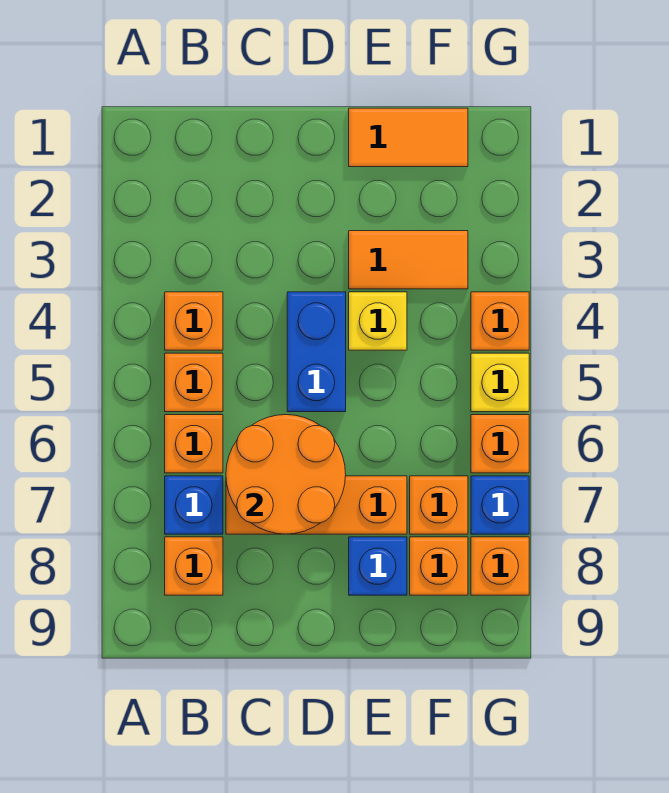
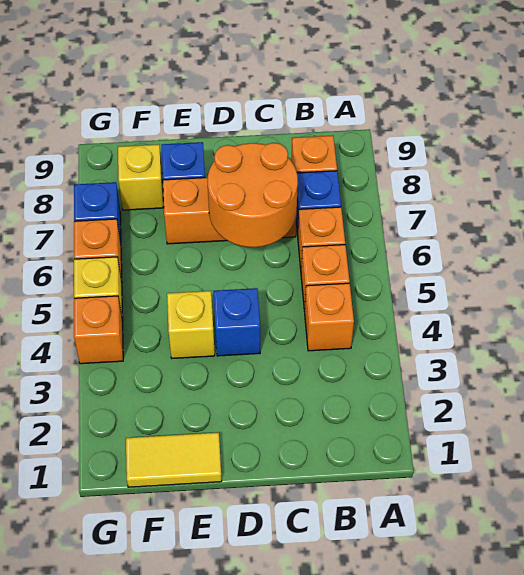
blue 1x2 brick [287,292,346,412] -> blue 1x1 brick [213,288,260,356]
orange 1x2 tile [349,108,468,167] -> yellow 1x2 tile [126,432,222,487]
orange 1x2 tile [349,231,468,289] -> none
orange 1x1 brick [410,476,468,534] -> none
orange 1x1 brick [410,537,468,595] -> yellow 1x1 brick [118,144,164,210]
orange 1x1 brick [471,537,529,595] -> none

